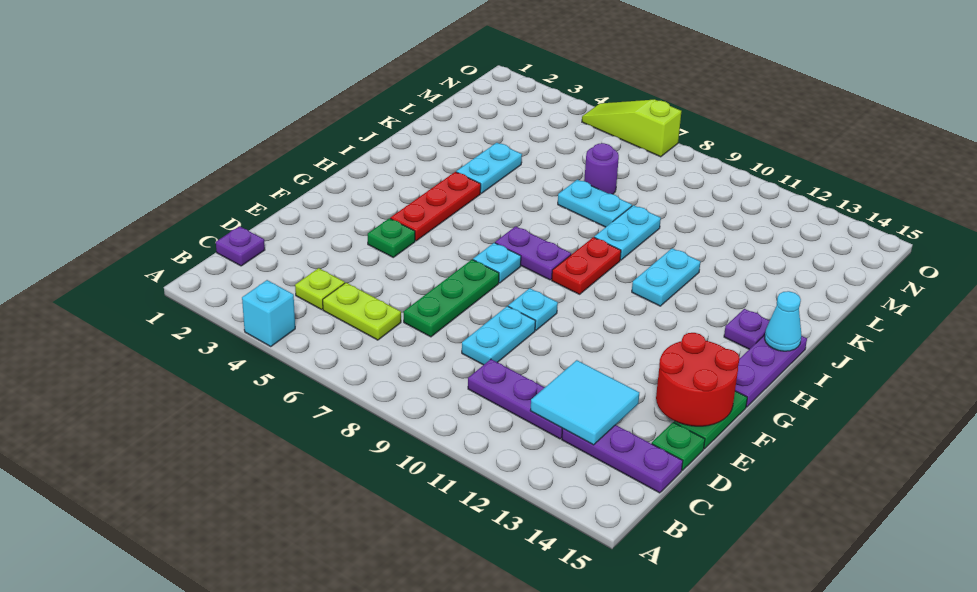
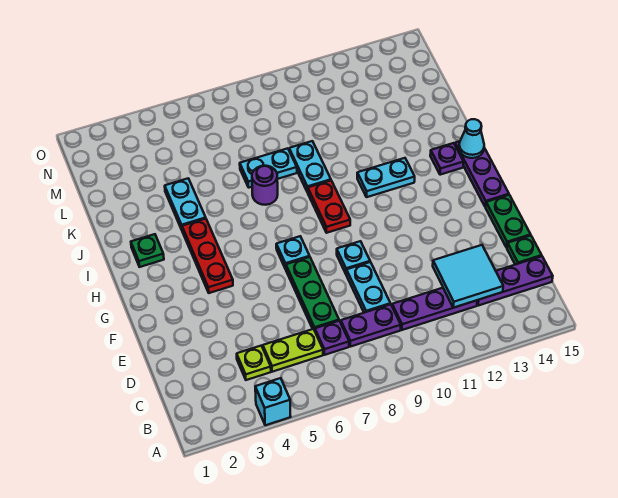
purple 1x1 plate [216,226,265,266] -> purple 1x1 plate moved to [315,321,349,355]
red 2x2 round brick [656,333,740,426] -> none
green 1x1 plate [368,218,415,257] -> green 1x1 plate moved to [131,234,164,267]
purple 1x2 plate [495,226,571,280] -> purple 1x2 plate moved to [341,304,401,347]
cyan 1x2 plate [632,248,700,306] -> cyan 1x2 plate turned to [357,158,415,197]
purple 1x1 round brick [584,143,619,194] -> purple 1x1 round brick moved to [252,166,278,205]
lime 1x3 slope [582,100,681,157] -> none

